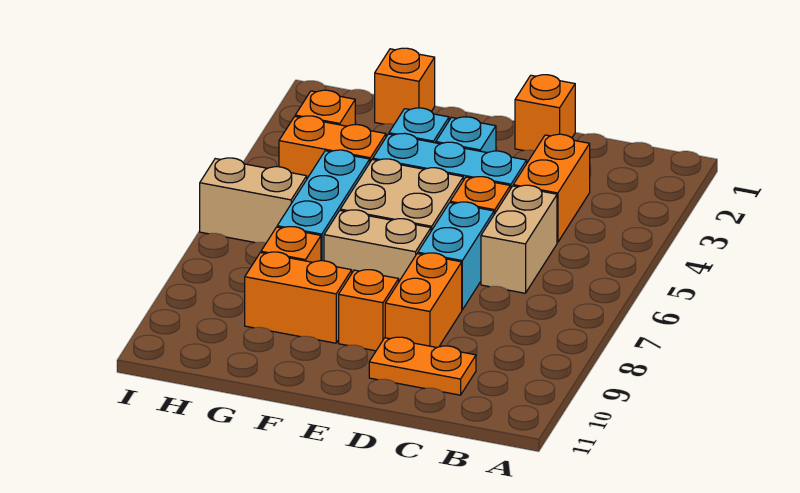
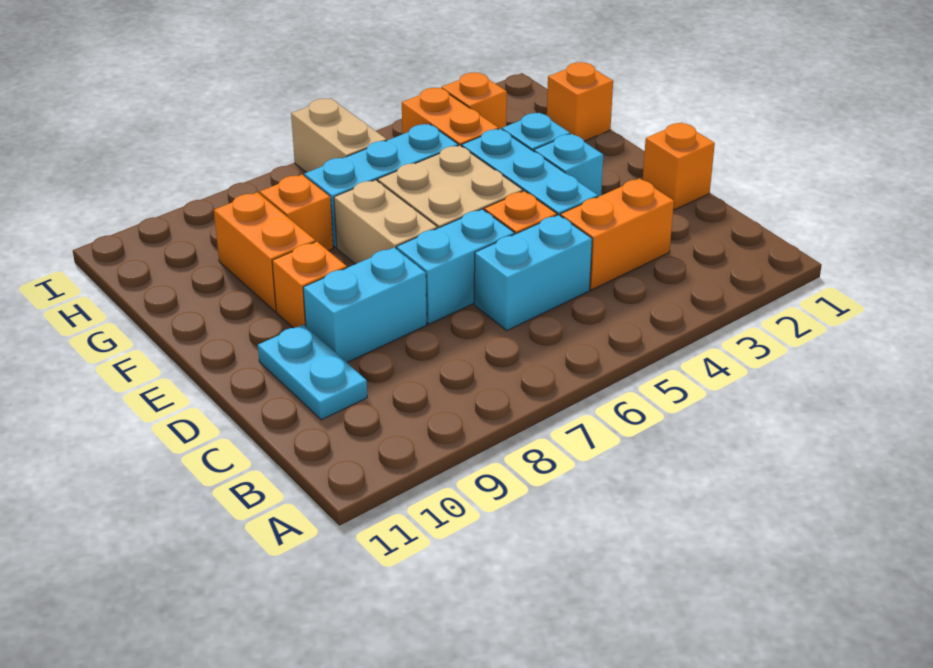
tan 1x2 brick [481,185,557,293] -> cyan 1x2 brick [474,215,592,330]
orange 1x2 plate [369,337,476,395] -> cyan 1x2 plate [258,324,367,420]
orange 1x2 brick [385,253,462,347] -> cyan 1x2 brick [303,248,427,362]

